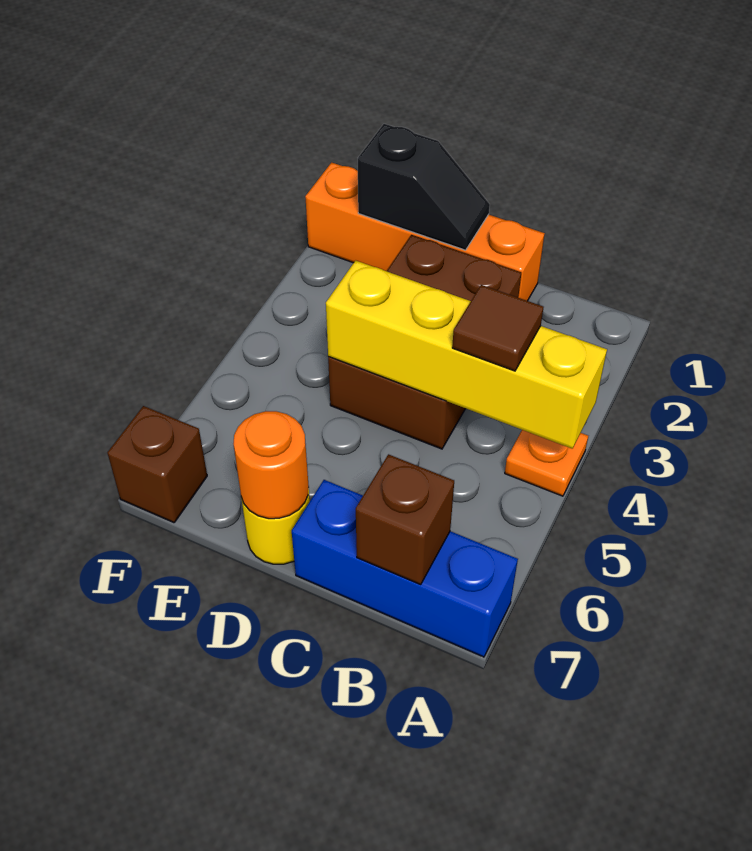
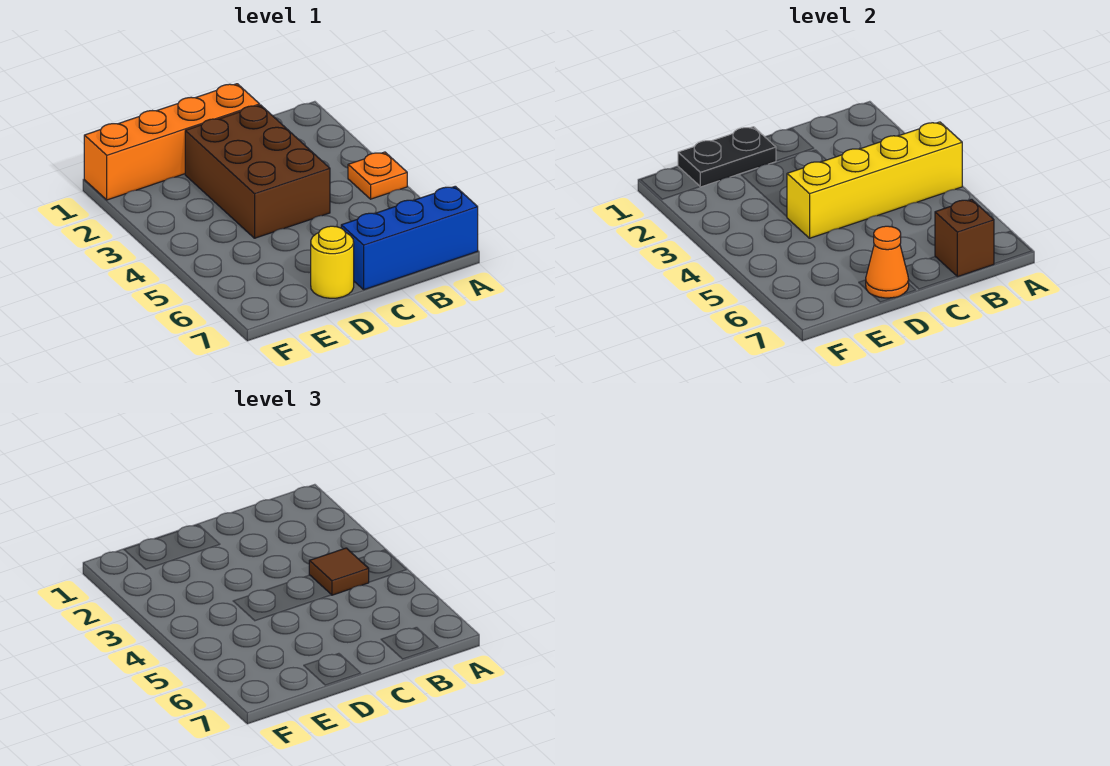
black 1x2 slope [358,124,490,250] -> black 1x2 plate [678,127,776,187]
orange 1x1 round brick [233,411,309,519] -> orange 1x1 cone [866,226,909,298]
brown 1x1 brick [108,406,207,523] -> none

